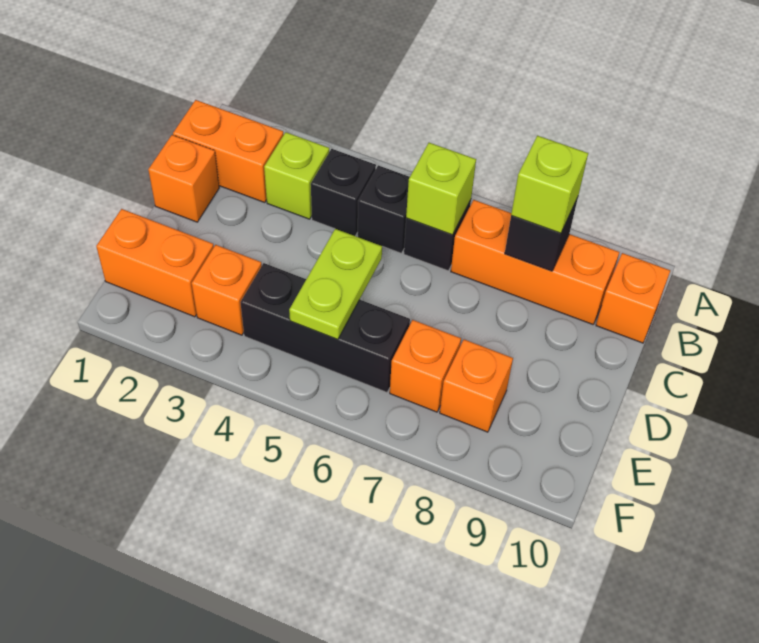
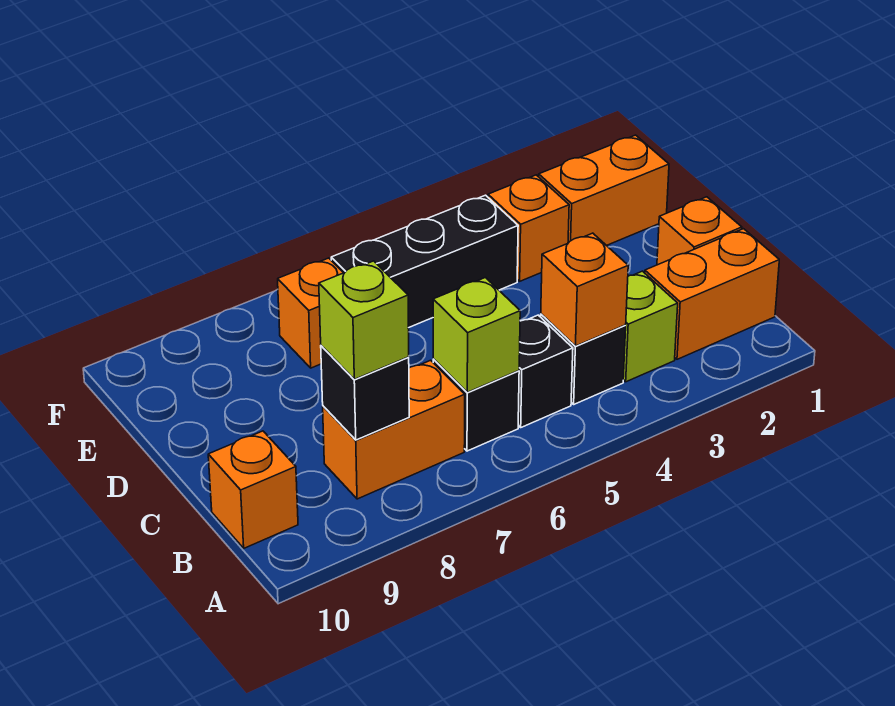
orange 1x3 brick [451,200,619,324] -> orange 1x2 brick [323,360,465,499]
lime 1x2 plate [289,229,382,340] -> none
orange 1x1 brick [440,339,513,432] -> orange 1x1 brick moved to [541,233,628,346]

